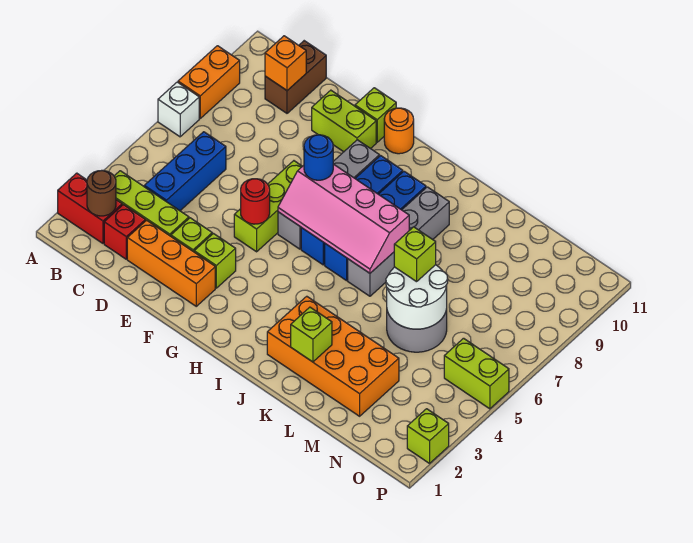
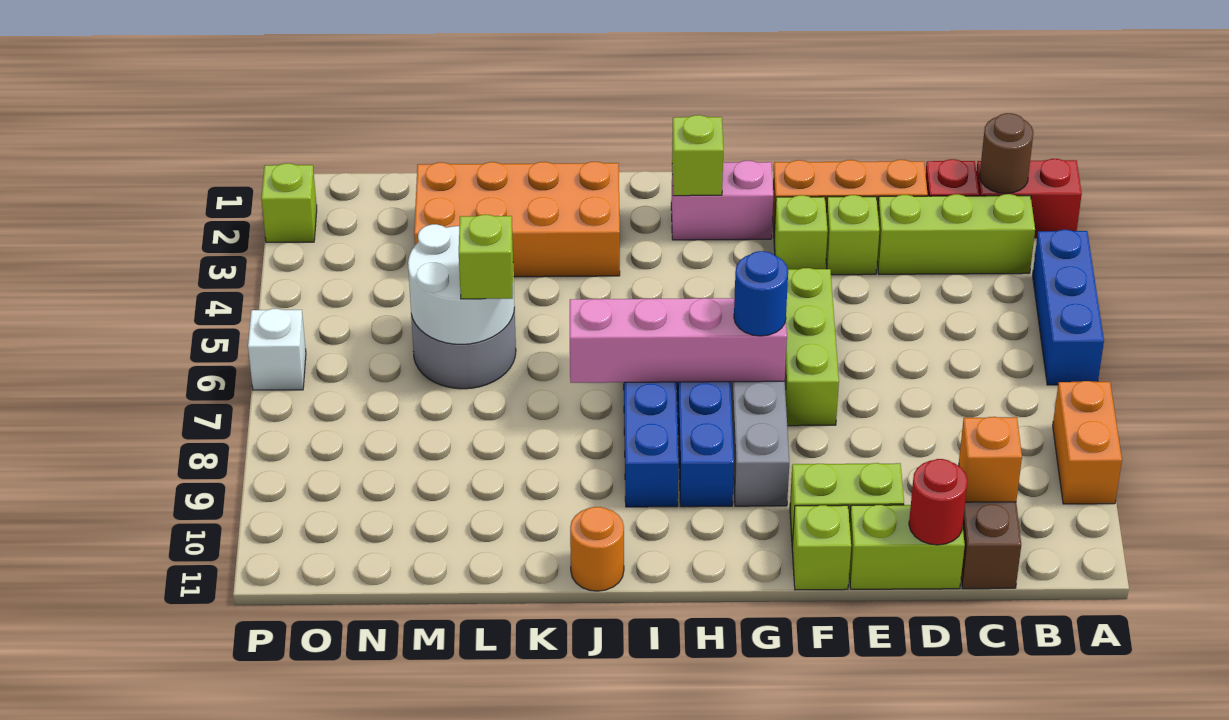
white 1x1 brick [158,82,199,137] -> white 1x1 brick moved to [248,309,306,390]
blue 1x3 brick [144,132,226,211] -> blue 1x3 brick moved to [1033,230,1104,385]
red 1x1 round brick [241,179,270,224] -> red 1x1 round brick moved to [909,459,968,545]
none -> pink 1x2 brick [671,161,773,240]
orange 1x1 round brick [384,108,414,154] -> orange 1x1 round brick moved to [570,507,624,591]
grey 1x4 brick [348,187,449,296] -> none
lime 1x1 brick [291,307,332,362] -> lime 1x1 brick moved to [672,115,723,196]
lime 1x2 brick [444,338,509,409] -> lime 1x2 brick moved to [849,505,965,589]

